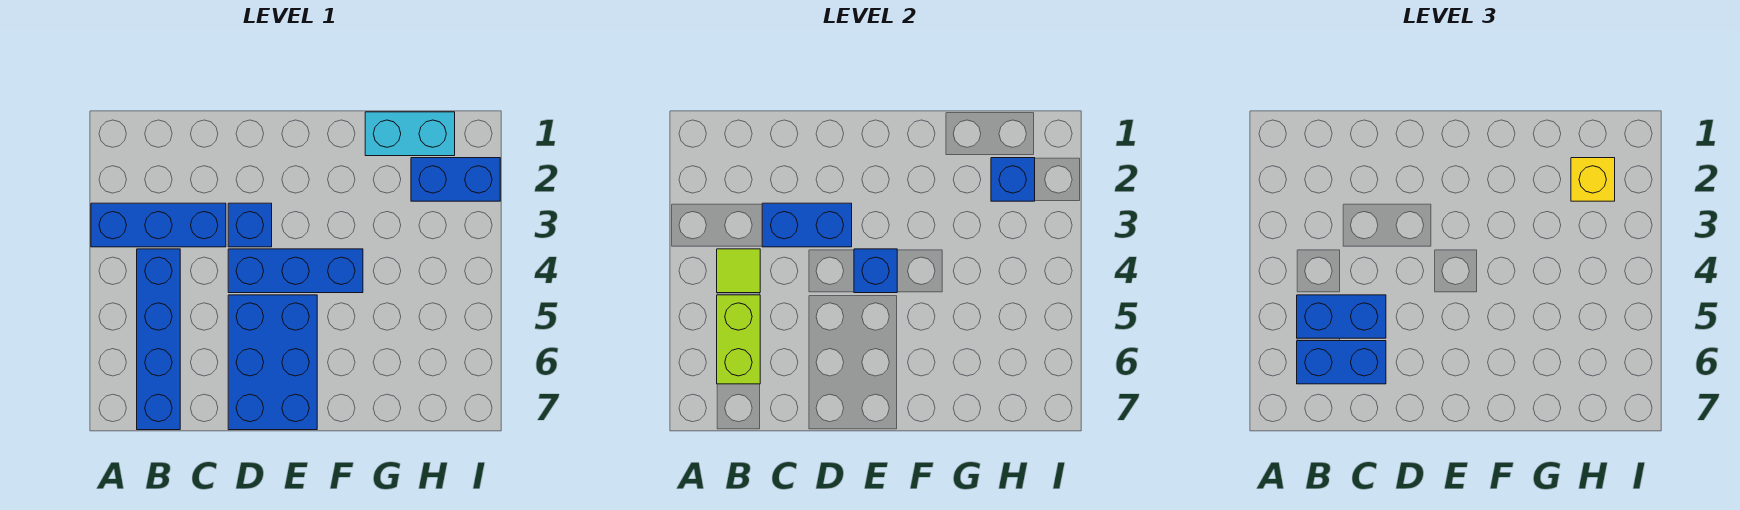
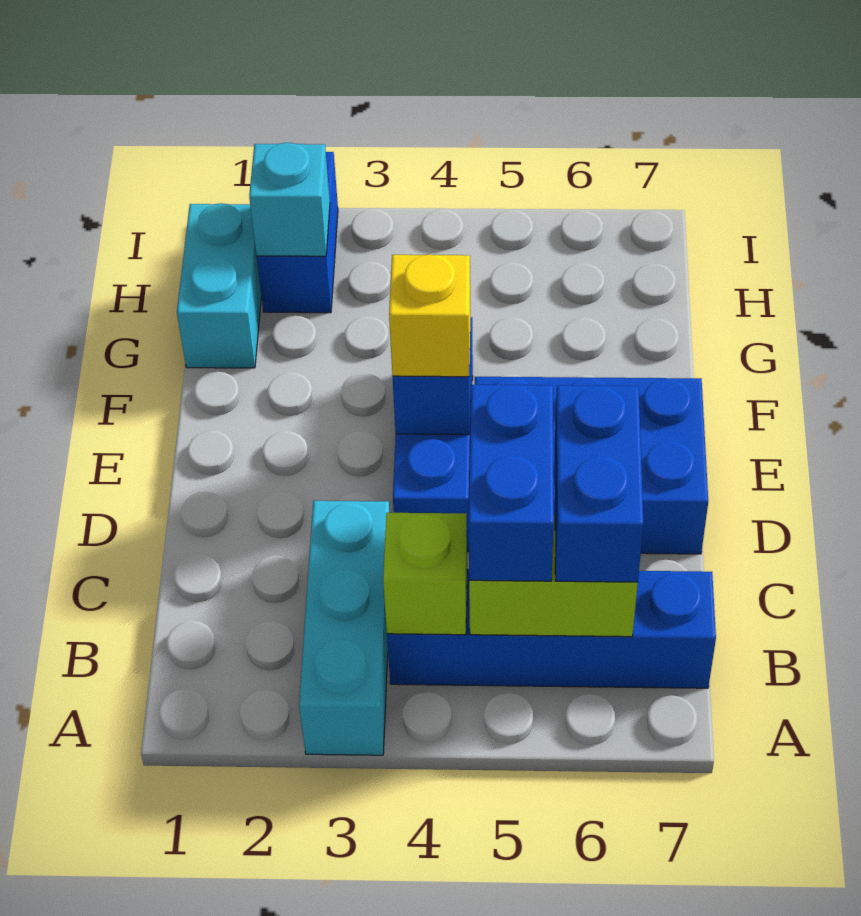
blue 1x3 brick [91,203,226,247] -> cyan 1x3 brick [299,501,390,755]
lime 1x1 tile [717,249,760,293] -> lime 1x1 brick [383,513,467,635]
blue 1x2 brick [762,203,852,247] -> none
blue 1x1 brick [228,203,272,247] -> none
blue 1x1 brick [991,158,1035,201] -> cyan 1x1 brick [249,143,330,256]
yellow 1x1 brick [1571,158,1615,201] -> yellow 1x1 brick moved to [389,254,470,377]

